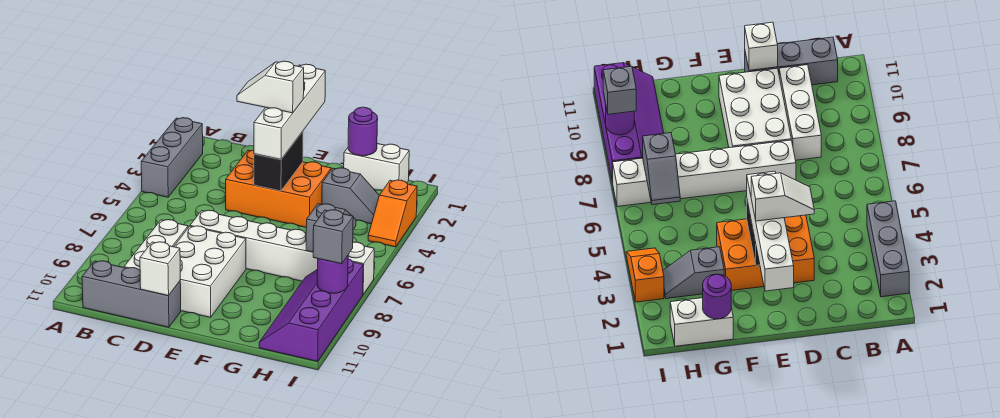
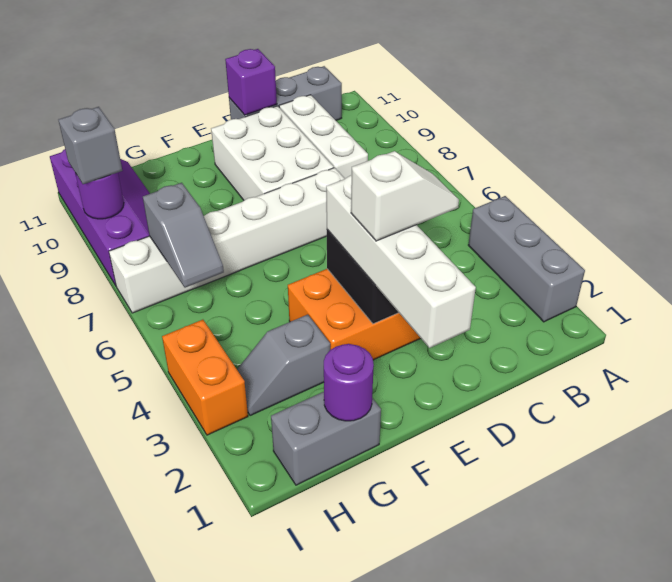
white 1x1 brick [140,242,180,296] -> purple 1x1 brick [225,49,277,115]
white 1x2 brick [344,144,409,190] -> grey 1x2 brick [271,392,381,485]
orange 1x2 slope [368,180,417,247] -> orange 1x2 brick [162,320,248,435]

